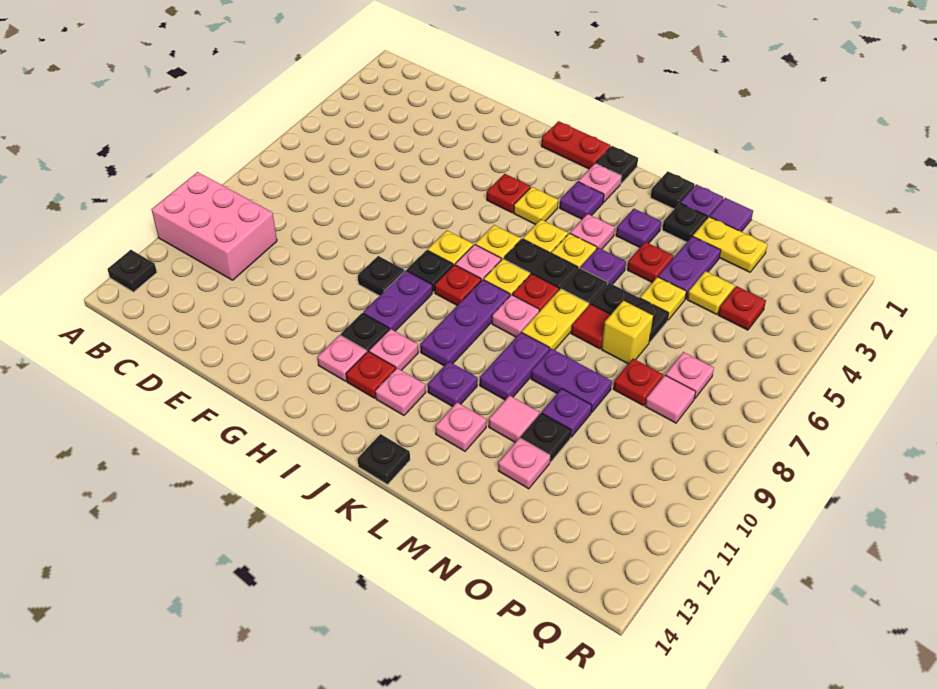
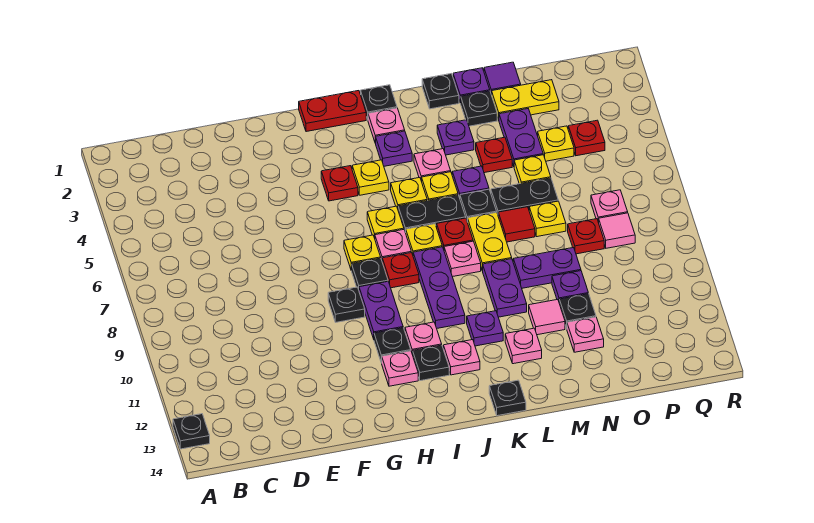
pink 2x3 brick [151,172,277,280] -> none
red 1x1 plate [346,352,396,398] -> black 1x1 plate [413,345,449,381]
yellow 1x1 brick [602,300,653,364] -> yellow 1x1 plate [529,201,566,237]

